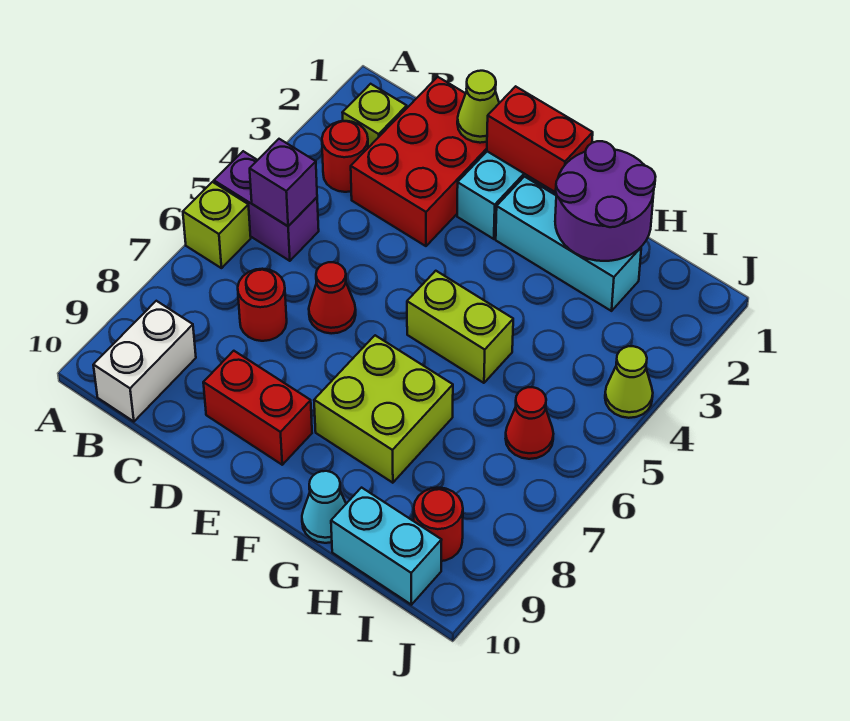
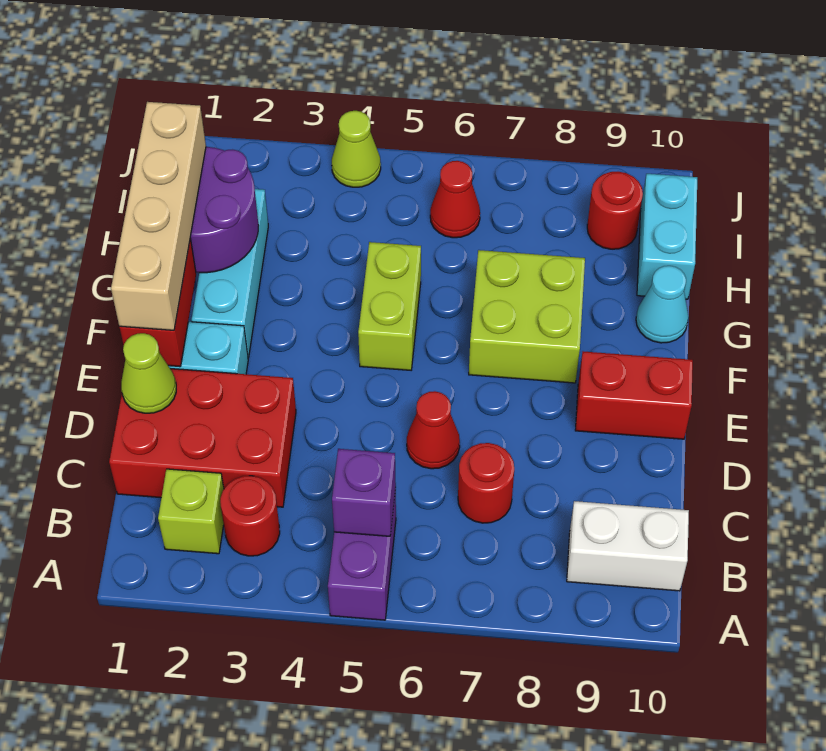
lime 1x1 brick [183,182,251,268] -> none
red 1x2 brick [203,351,312,465] -> red 1x2 brick turned to [575,351,693,439]
none -> tan 1x4 brick [111,102,206,330]

